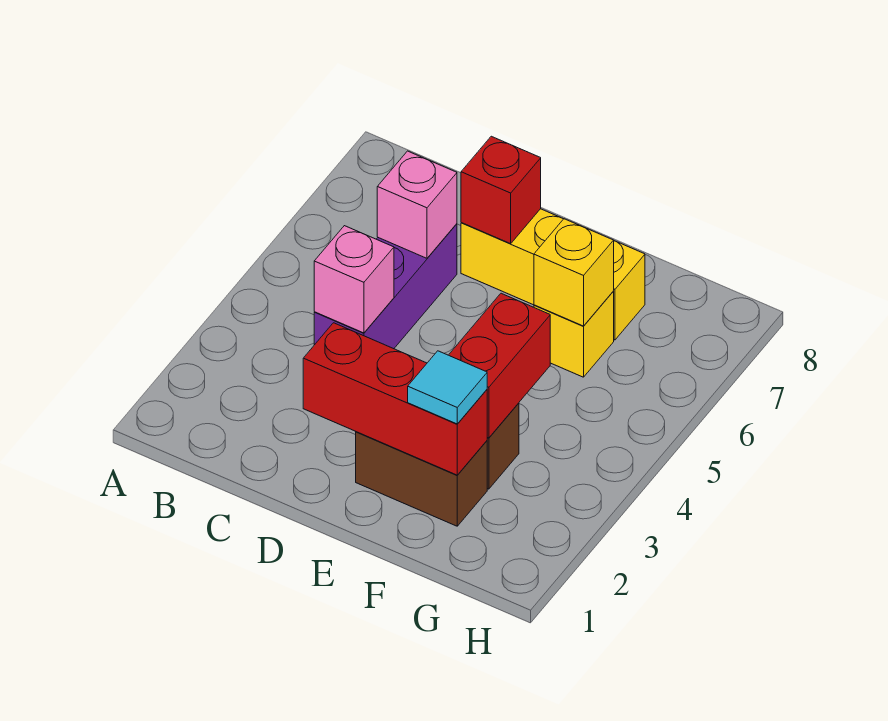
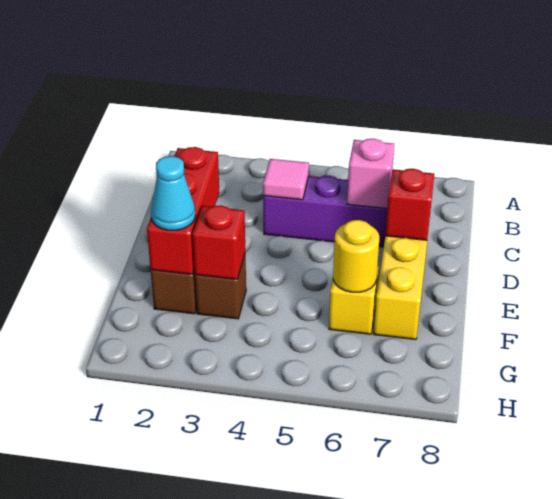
pink 1x1 brick [314,226,394,333] -> pink 1x1 tile [263,159,309,200]
cyan 1x1 tile [408,351,487,424] -> cyan 1x1 cone [151,156,195,230]
red 1x2 brick [449,293,550,438] -> red 1x1 brick [192,205,245,279]
yellow 1x1 brick [534,219,614,326] -> yellow 1x1 round brick [333,220,379,292]

